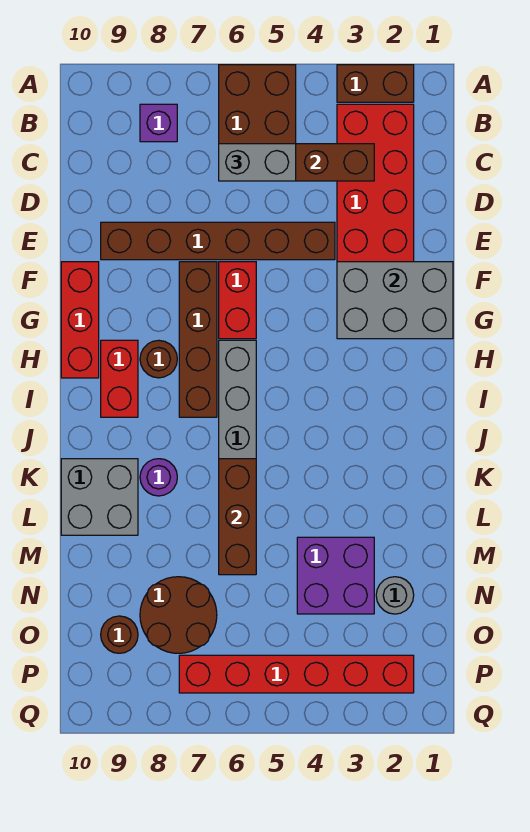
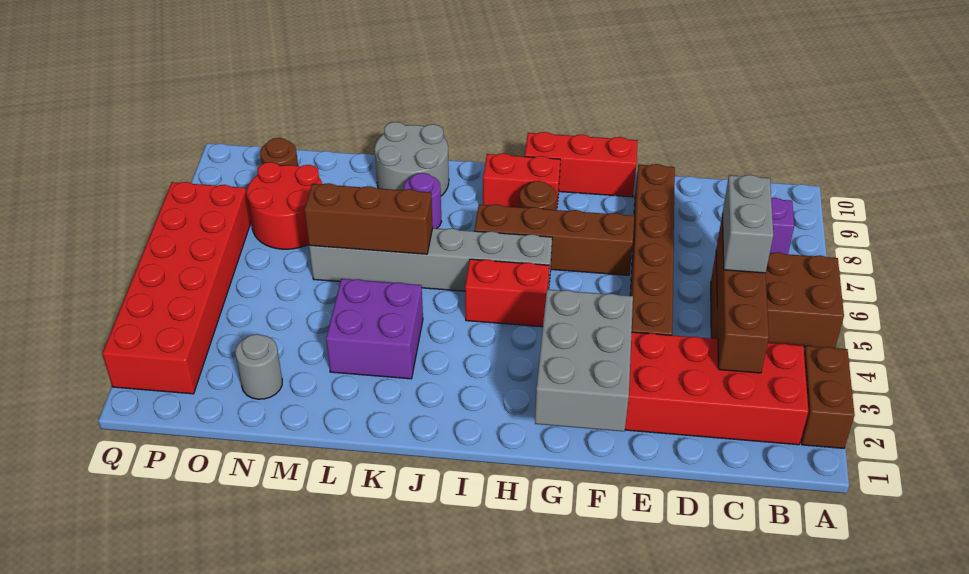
red 1x2 brick [219,262,256,339] -> red 1x2 brick moved to [465,259,549,327]
grey 2x2 brick [61,459,138,535] -> grey 2x2 round brick [375,122,449,196]
purple 2x2 brick [297,537,374,614] -> purple 2x2 brick moved to [326,279,423,379]
brown 2x2 round brick [140,577,217,653] -> red 2x2 round brick [247,162,322,249]
red 1x6 brick [179,655,414,693] -> red 2x6 brick [102,182,251,394]

